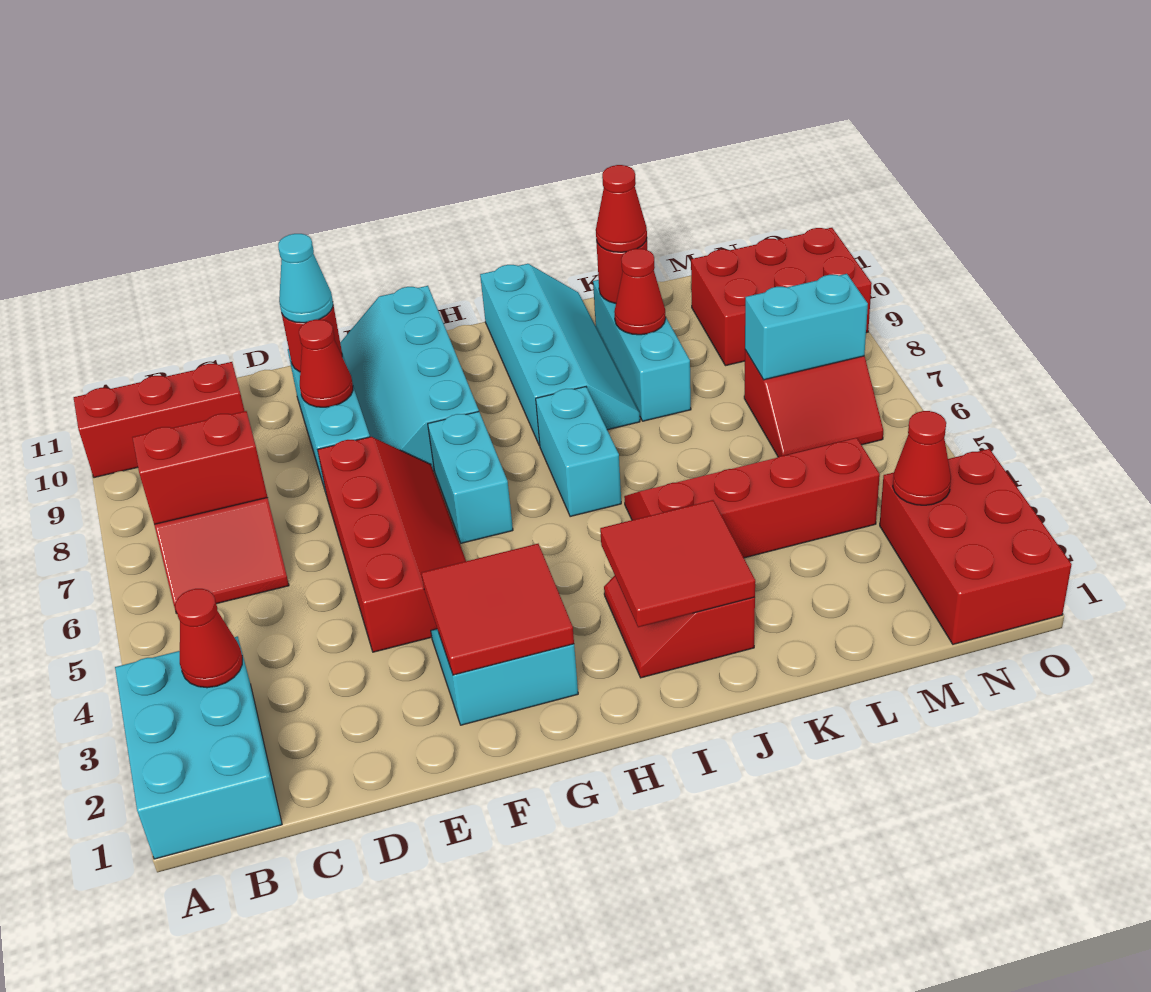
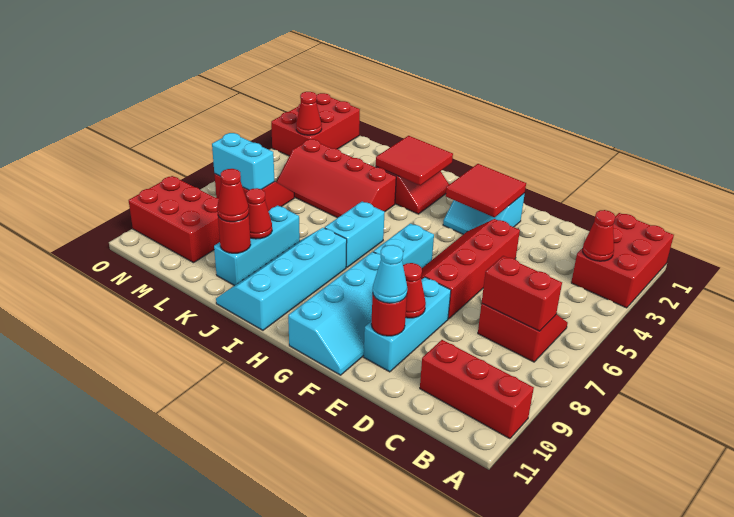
cyan 2x3 brick [115,636,282,859] -> red 2x3 brick [571,213,674,308]

